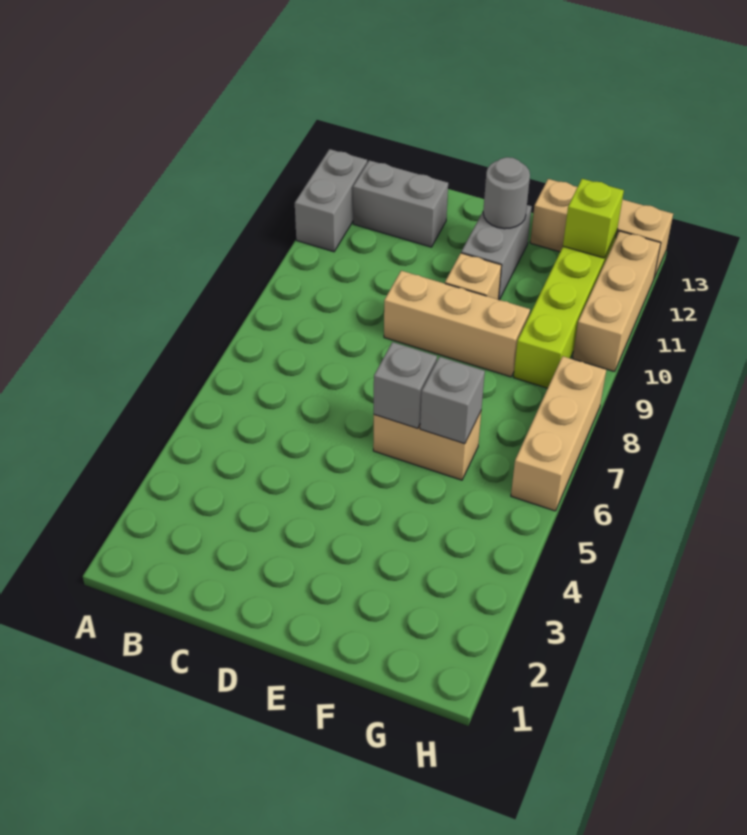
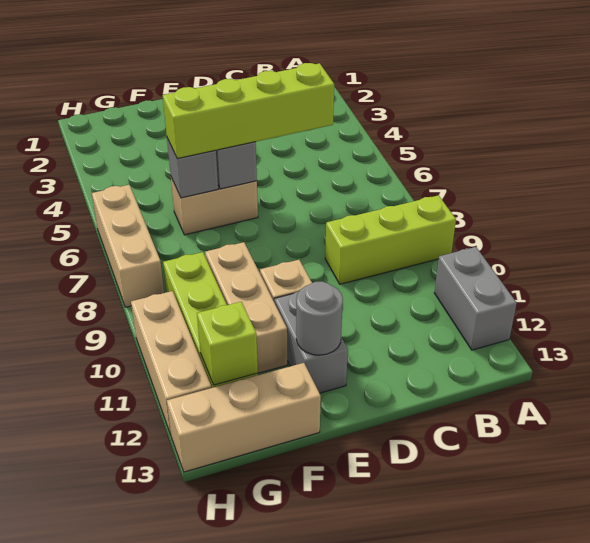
none -> lime 1x3 brick [325,195,456,284]
grey 1x2 brick [353,160,448,247] -> none
none -> lime 1x4 brick [163,63,334,159]
tan 1x3 brick [384,271,530,377] -> tan 1x3 brick turned to [205,242,287,373]

